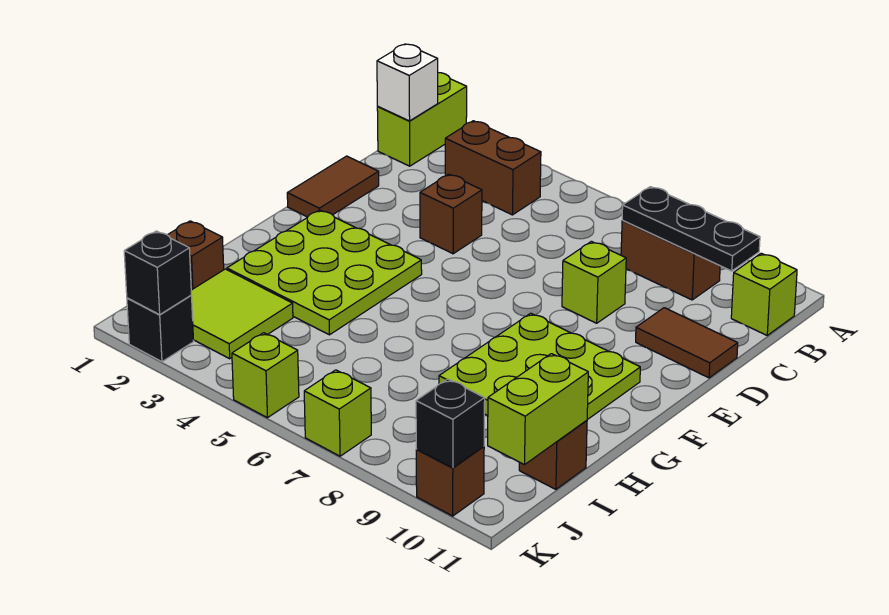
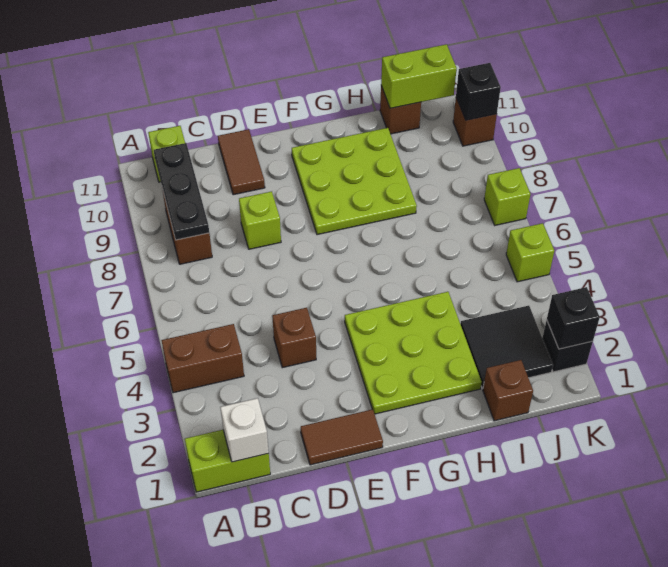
brown 1x2 brick [445,121,541,215] -> brown 1x2 brick turned to [161,324,244,393]
lime 2x2 tile [191,269,293,359] -> black 2x2 tile [461,306,553,389]

